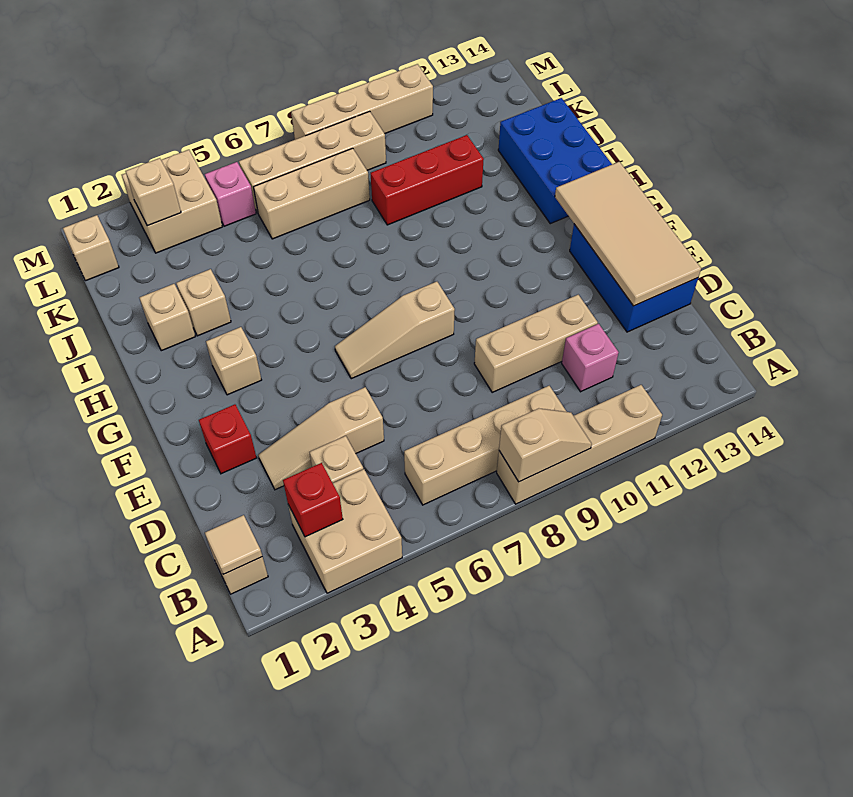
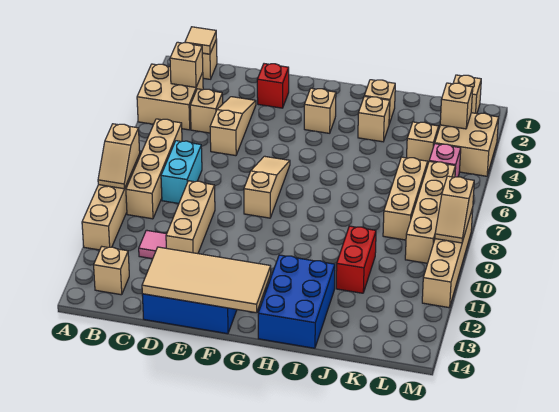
red 1x1 brick [283,463,343,537] -> tan 1x1 brick [170,42,203,87]
none -> tan 1x1 brick [94,247,129,295]
none -> cyan 1x2 brick [161,141,202,203]
pink 1x1 brick [562,324,619,392] -> pink 1x1 tile [139,230,166,259]
blue 2x3 brick [498,98,612,224] -> blue 2x3 brick turned to [258,255,335,348]
red 1x3 brick [371,135,484,225] -> red 1x2 brick [336,226,376,293]
none -> tan 1x1 brick [407,122,439,166]
none -> tan 1x2 slope [435,176,474,243]

